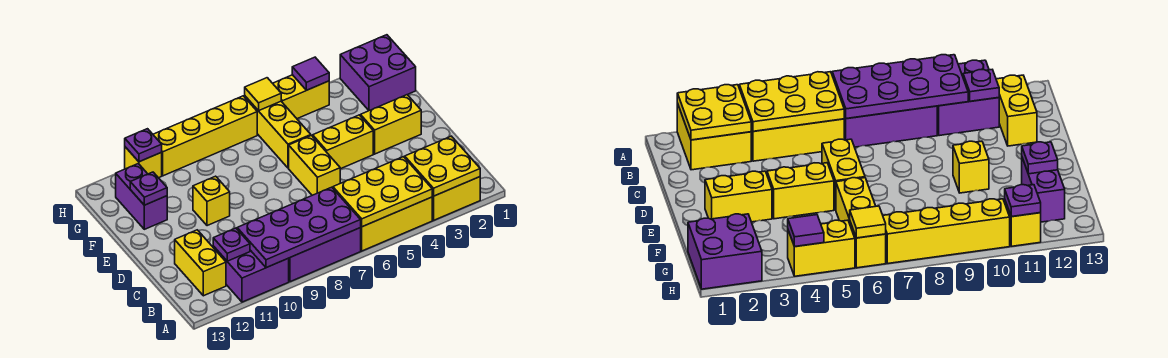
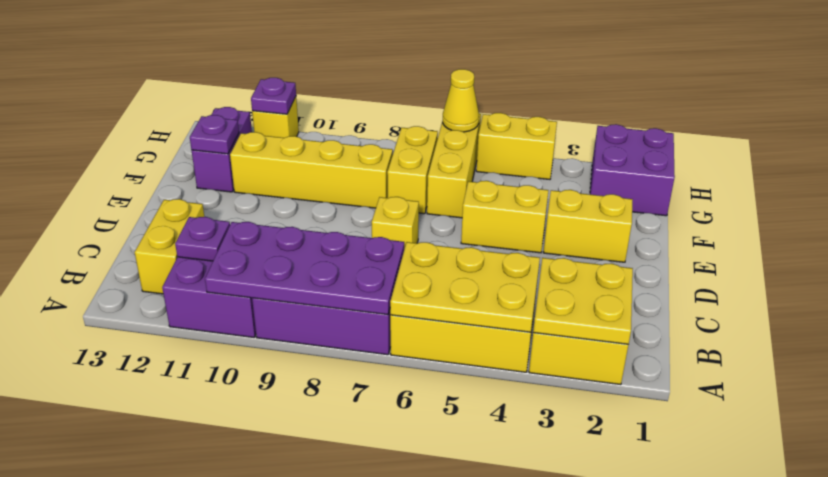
yellow 1x2 brick [289,135,340,195] -> yellow 1x2 brick moved to [387,126,438,214]
yellow 1x1 brick [193,176,230,226] -> yellow 1x1 brick moved to [372,197,419,249]
purple 1x1 tile [292,57,329,90] -> none
yellow 1x1 tile [245,78,281,111] -> yellow 1x1 cone [443,69,479,132]
yellow 1x4 brick [153,96,257,176] -> yellow 1x4 brick moved to [230,132,393,208]

